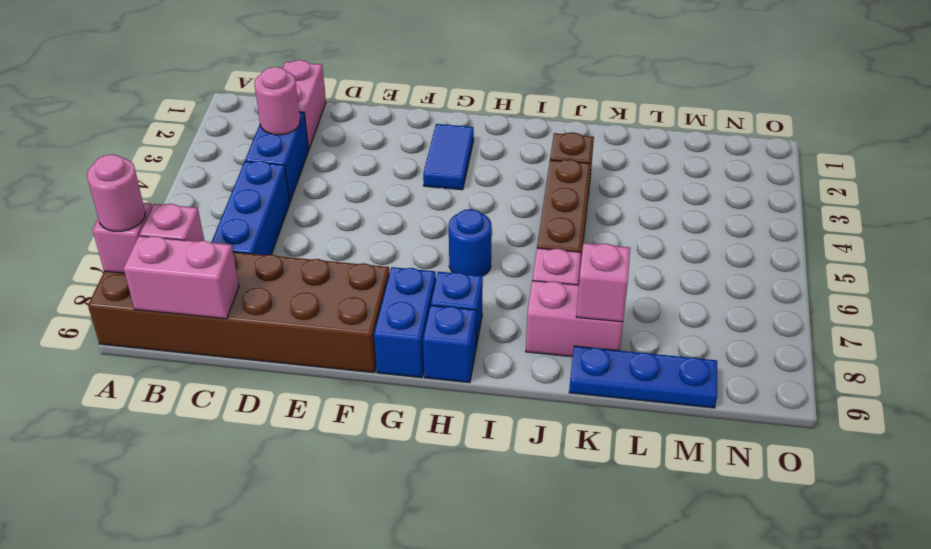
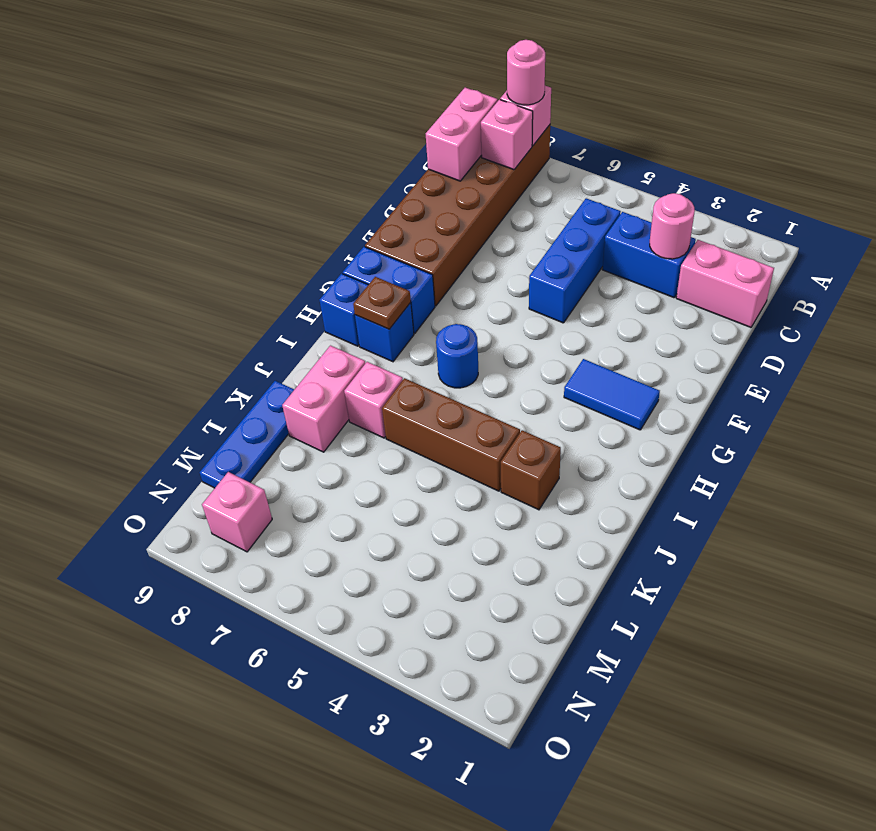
blue 1x3 brick [211,161,290,255] -> blue 1x3 brick turned to [529,198,621,323]
none -> brown 1x1 plate [353,277,411,329]
pink 1x1 brick [576,243,630,322] -> pink 1x1 brick moved to [202,472,272,552]

